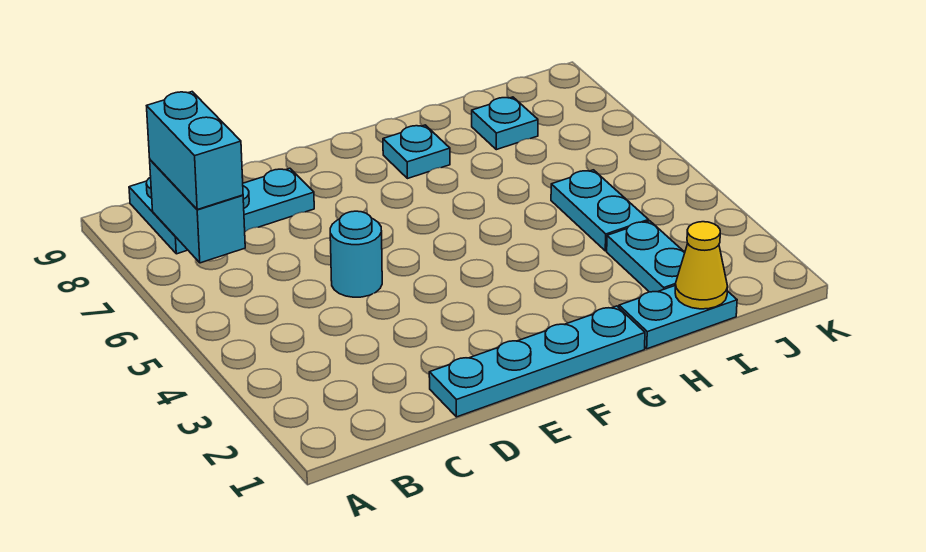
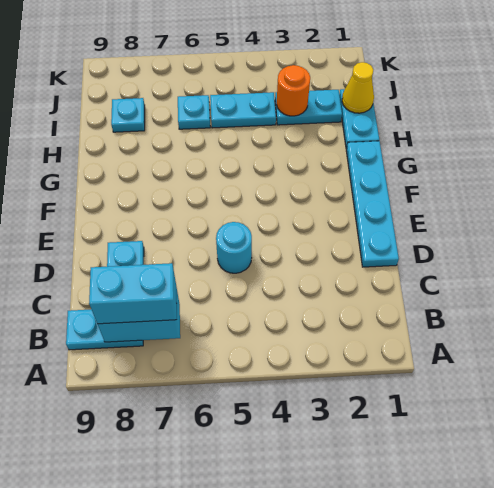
cyan 1x1 plate [383,125,450,179] -> cyan 1x1 plate moved to [178,95,210,129]
none -> orange 1x1 round brick [277,65,310,116]

